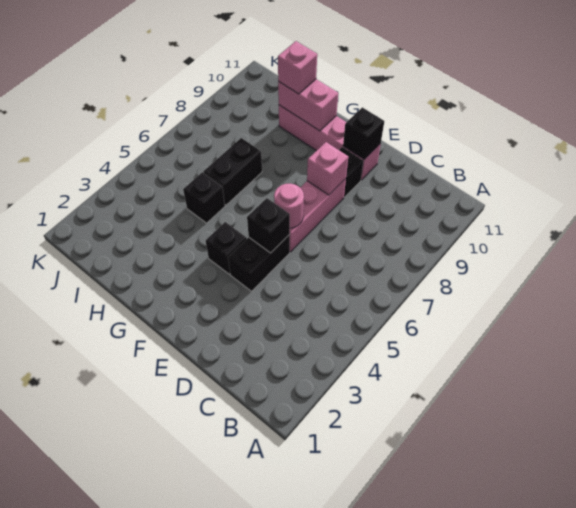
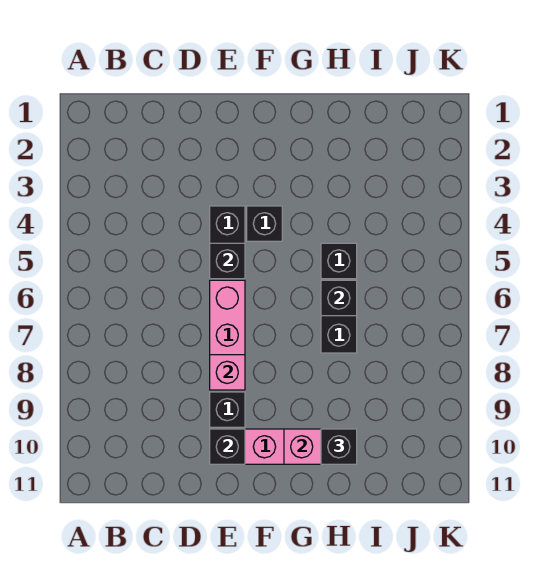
pink 1x1 round brick [274,184,304,228] -> none
none -> black 1x1 brick [321,280,357,316]
pink 1x1 brick [278,41,317,94] -> black 1x1 brick [321,429,357,464]

